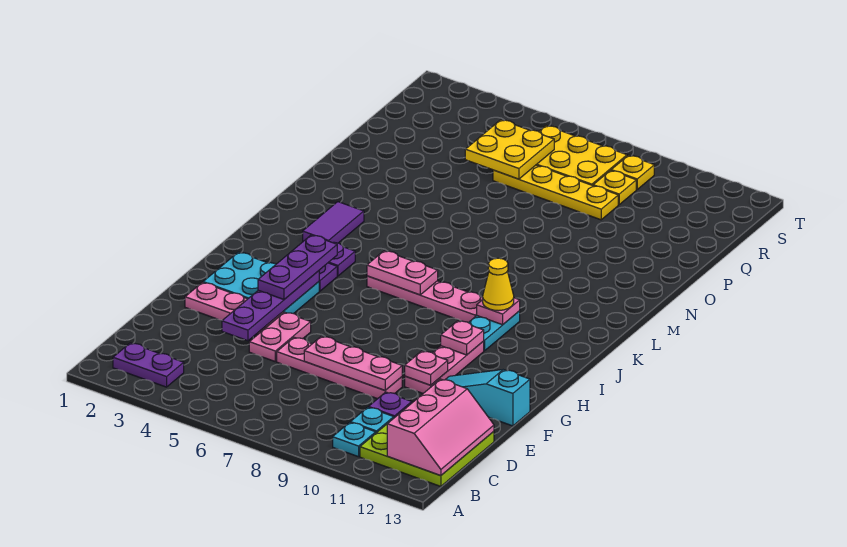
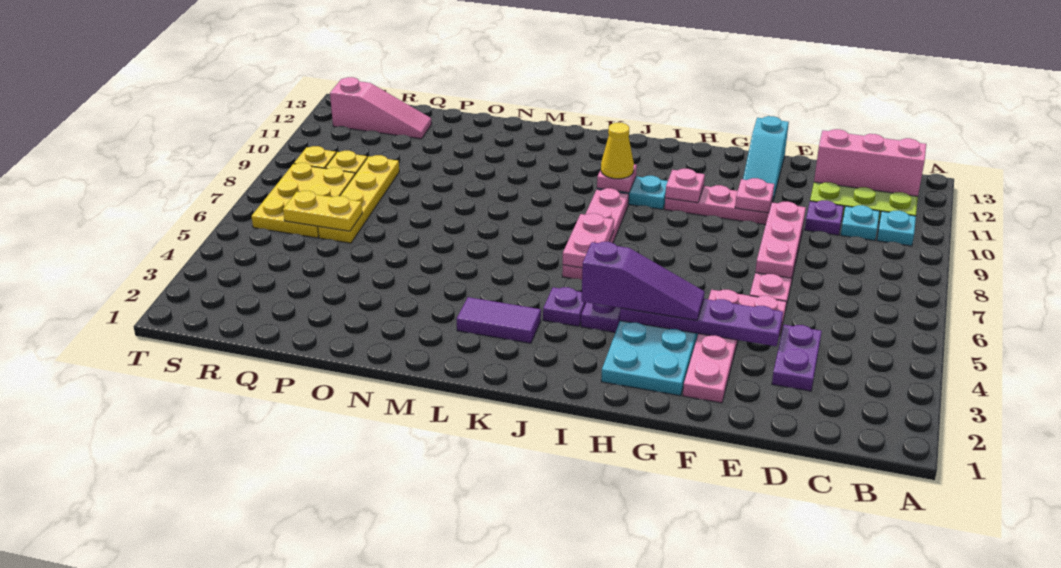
purple 1x2 plate [113,343,184,387] -> purple 1x2 plate moved to [772,325,822,391]
purple 1x3 plate [258,235,337,299] -> purple 1x3 slope [582,242,705,320]
yellow 2x2 plate [465,120,554,179] -> yellow 1x2 plate [283,191,362,231]
none -> pink 1x3 slope [330,77,432,139]

